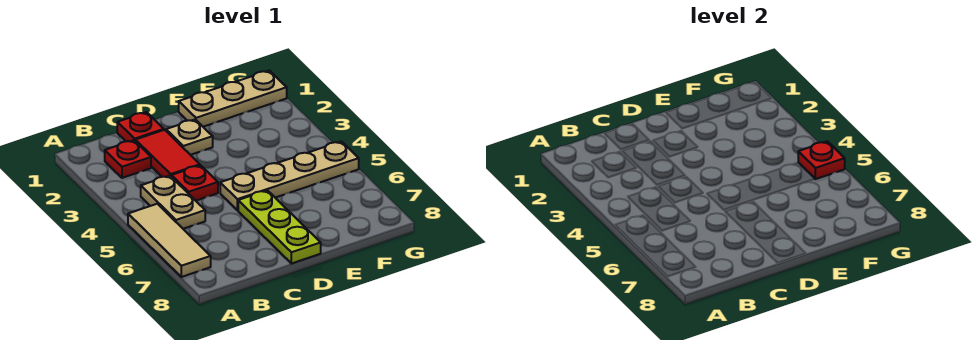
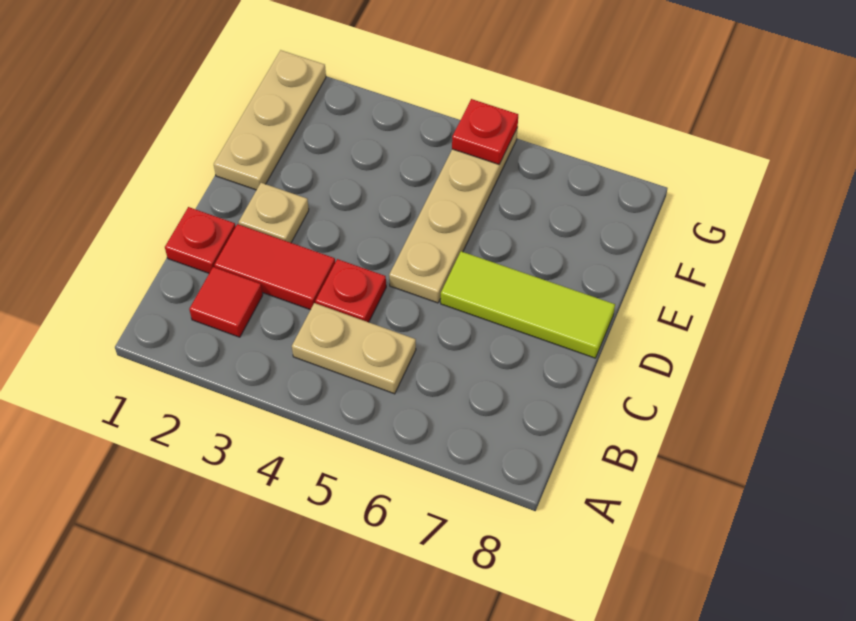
tan 1x3 tile [128,204,211,277] -> none
red 1x1 plate [105,140,151,178] -> red 1x1 tile [189,267,263,337]
lime 1x3 plate [238,190,321,264] -> lime 1x3 tile [441,251,615,358]

